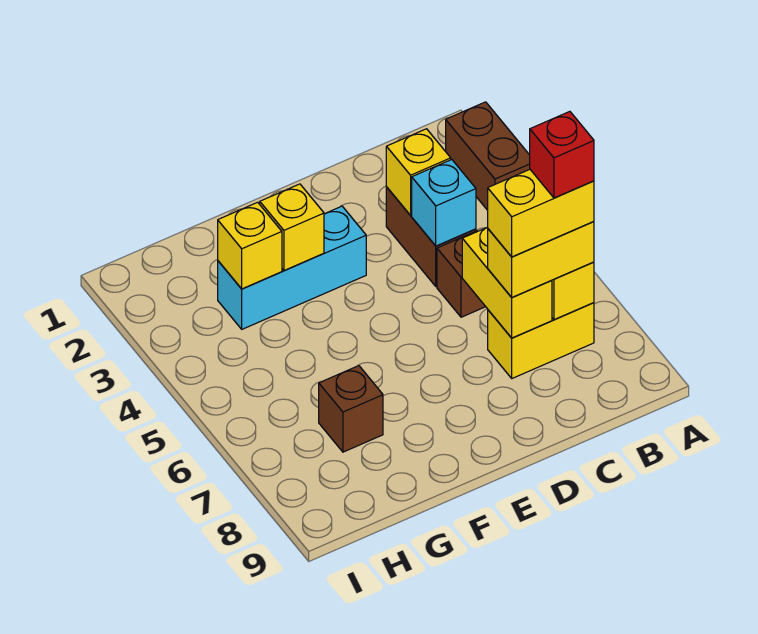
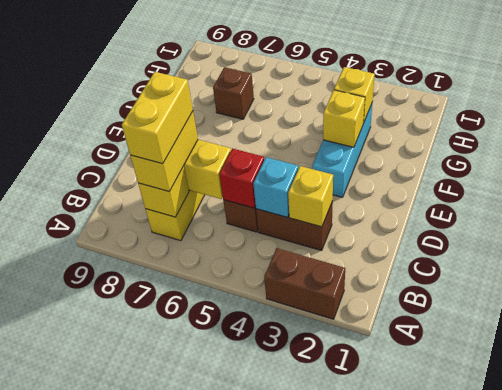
red 1x1 brick [530,112,594,198] -> red 1x1 brick moved to [219,149,264,208]

